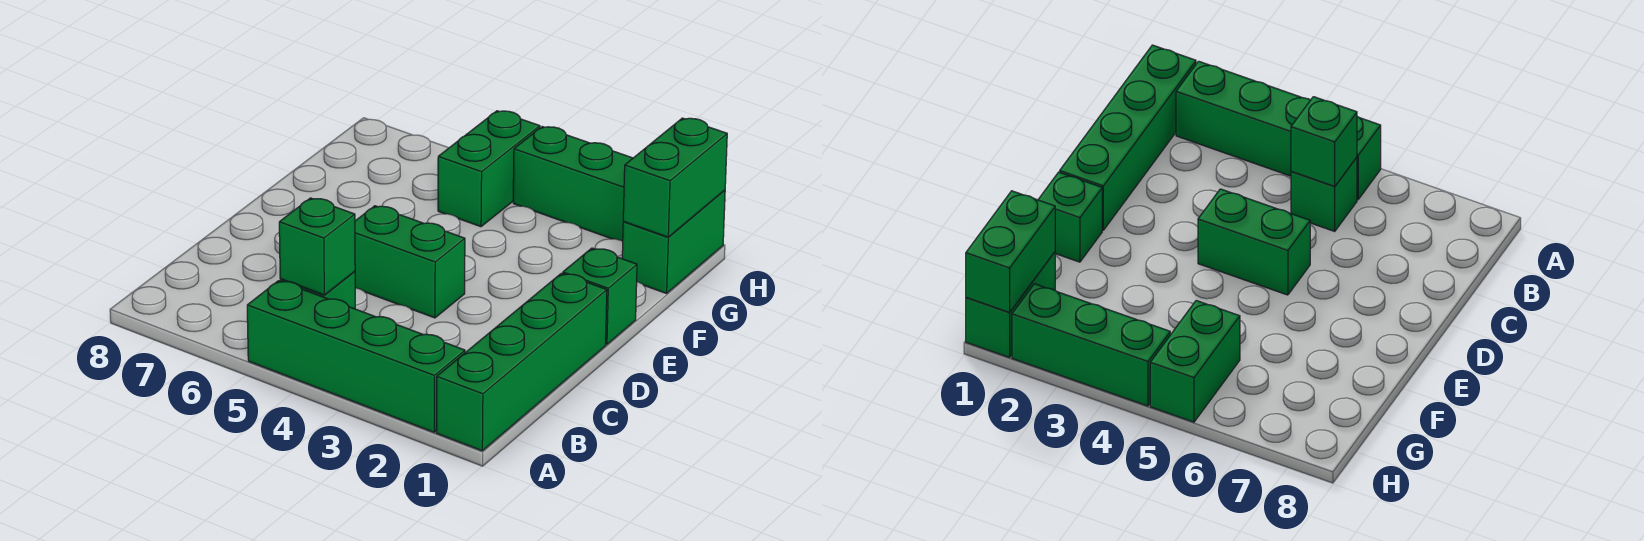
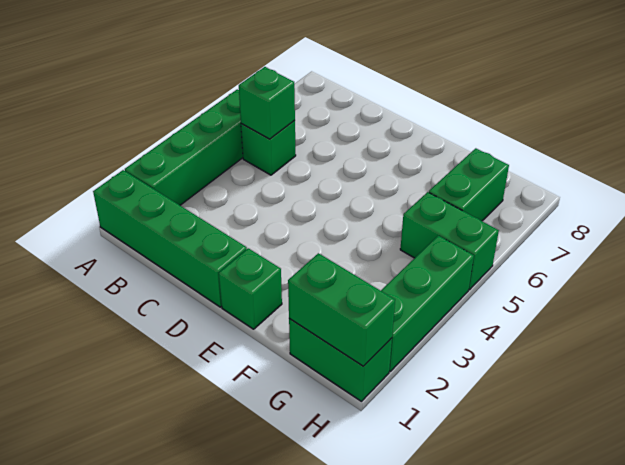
green 1x2 brick [355,206,465,318] -> green 1x2 brick moved to [429,148,509,221]

